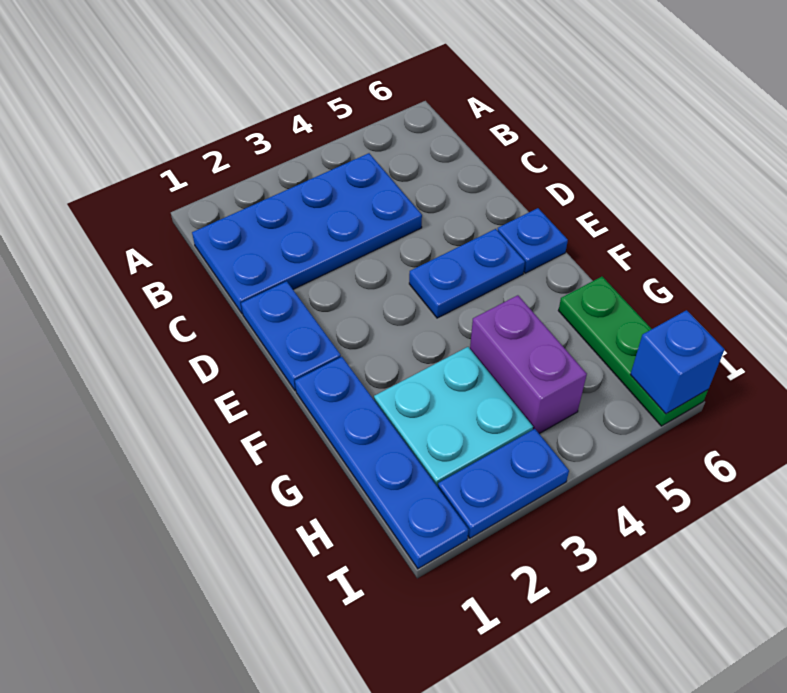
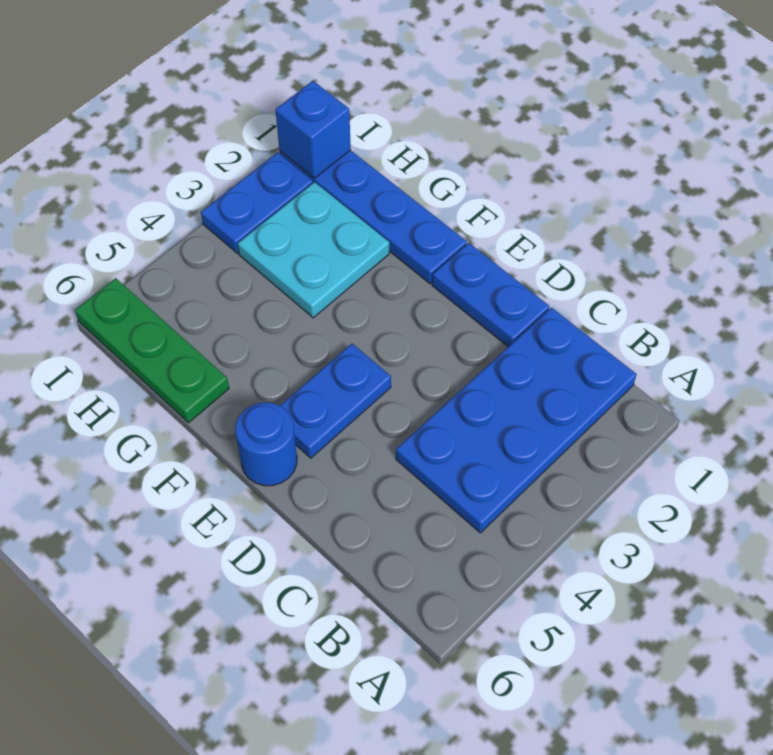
blue 1x1 plate [498,208,568,273] -> blue 1x1 round brick [235,402,297,486]
purple 1x2 brick [470,295,587,434] -> none
blue 1x1 brick [630,310,725,414] -> blue 1x1 brick moved to [275,81,351,178]

